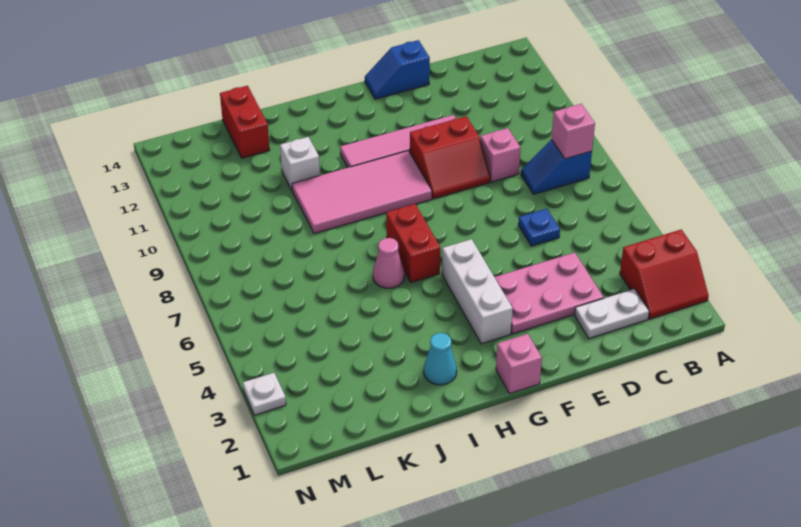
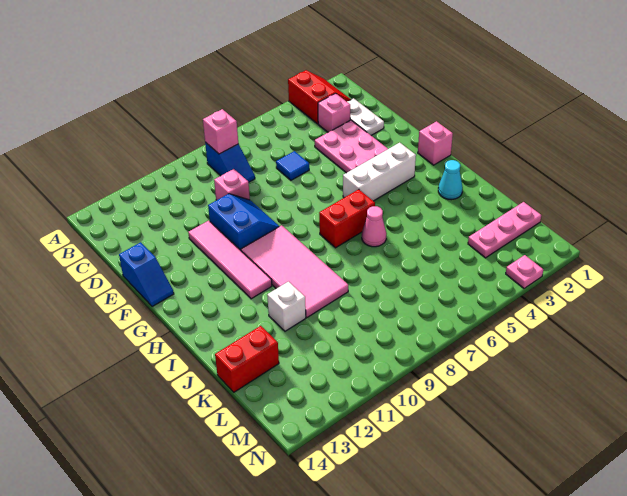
none -> pink 1x1 brick [318,93,350,132]
blue 1x1 plate [518,209,560,246] -> blue 1x1 tile [276,151,309,180]
red 2x2 slope [410,116,490,199] -> blue 2x2 slope [208,194,280,250]
none -> pink 1x3 plate [468,202,541,258]
white 1x1 plate [243,373,286,415] -> pink 1x1 plate [506,255,543,288]

